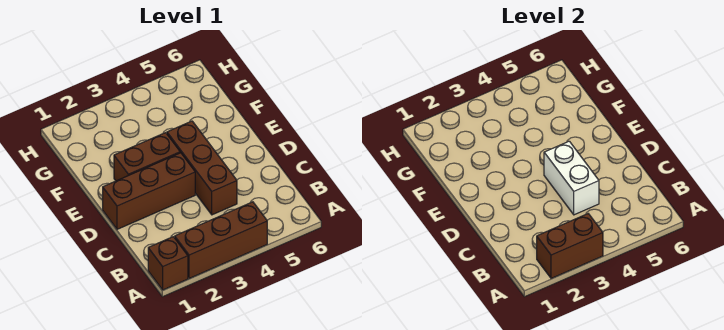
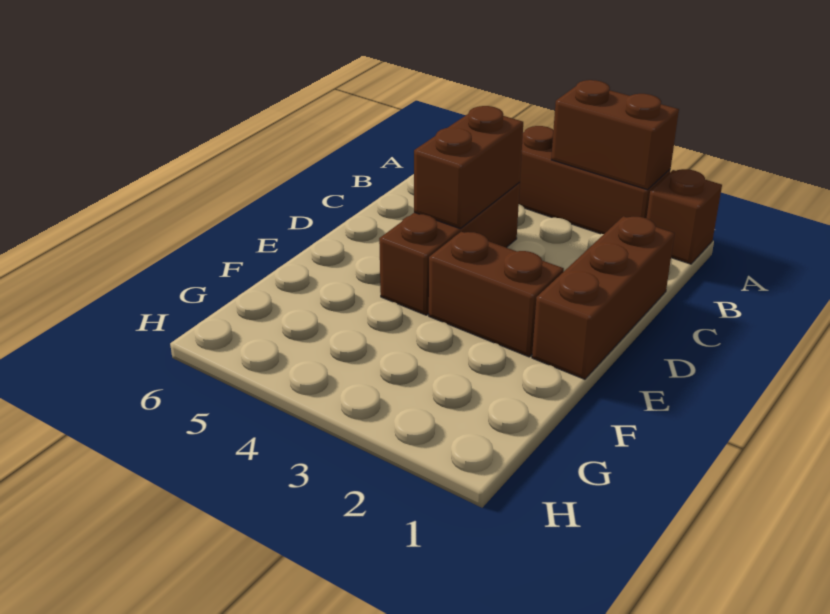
white 1x2 brick [544,141,599,215] -> brown 1x2 brick [414,106,523,228]
brown 1x3 brick [103,153,195,229] -> brown 1x3 brick turned to [532,216,675,379]

